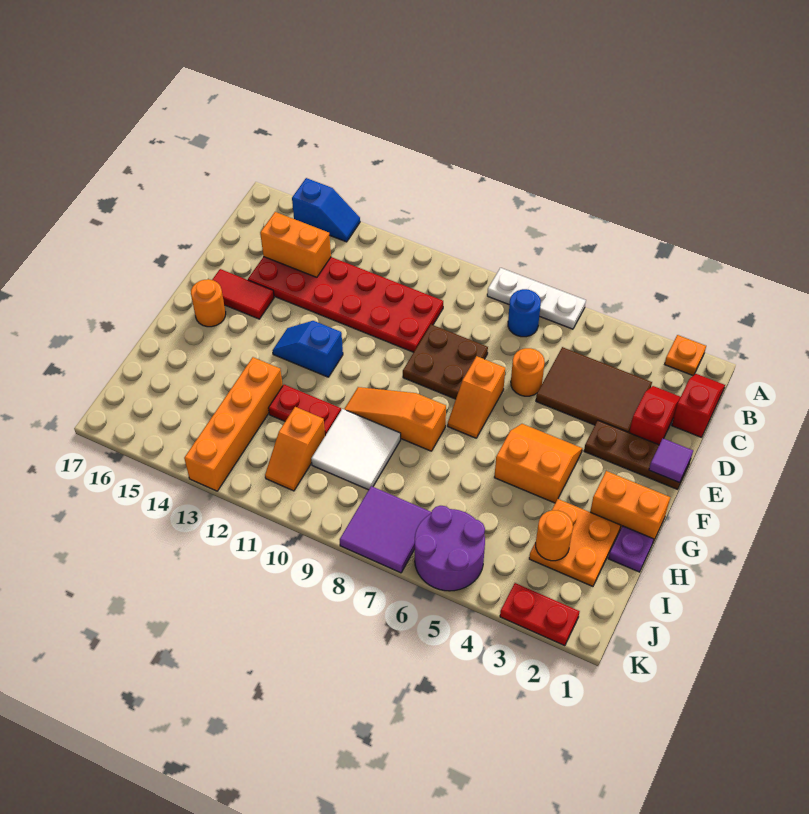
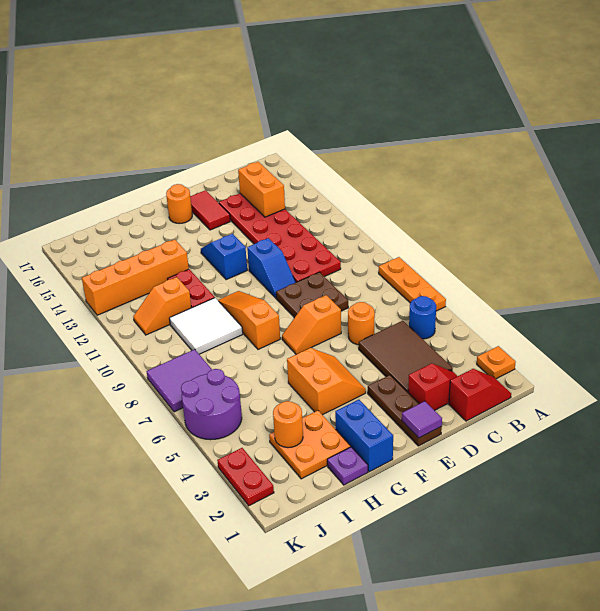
white 1x3 plate [487,268,586,329] -> orange 1x3 plate [379,257,446,311]
blue 1x2 slope [292,178,360,242] -> blue 1x2 slope moved to [247,238,296,298]
blue 1x1 round brick [508,289,541,337] -> blue 1x1 round brick moved to [409,296,436,339]
orange 1x2 brick [590,471,670,542] -> blue 1x2 brick [335,400,393,472]

